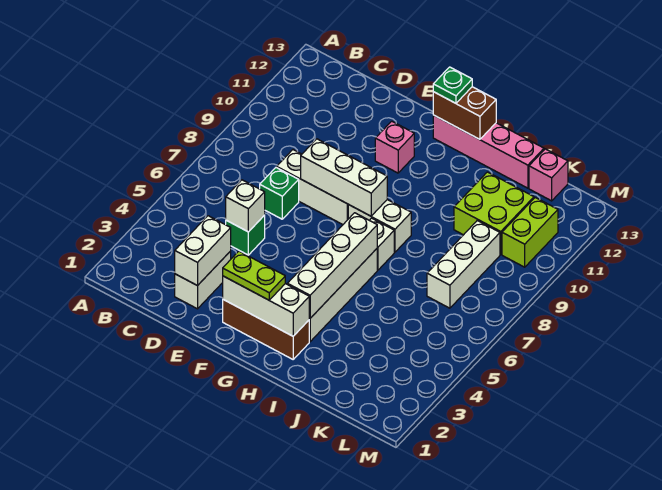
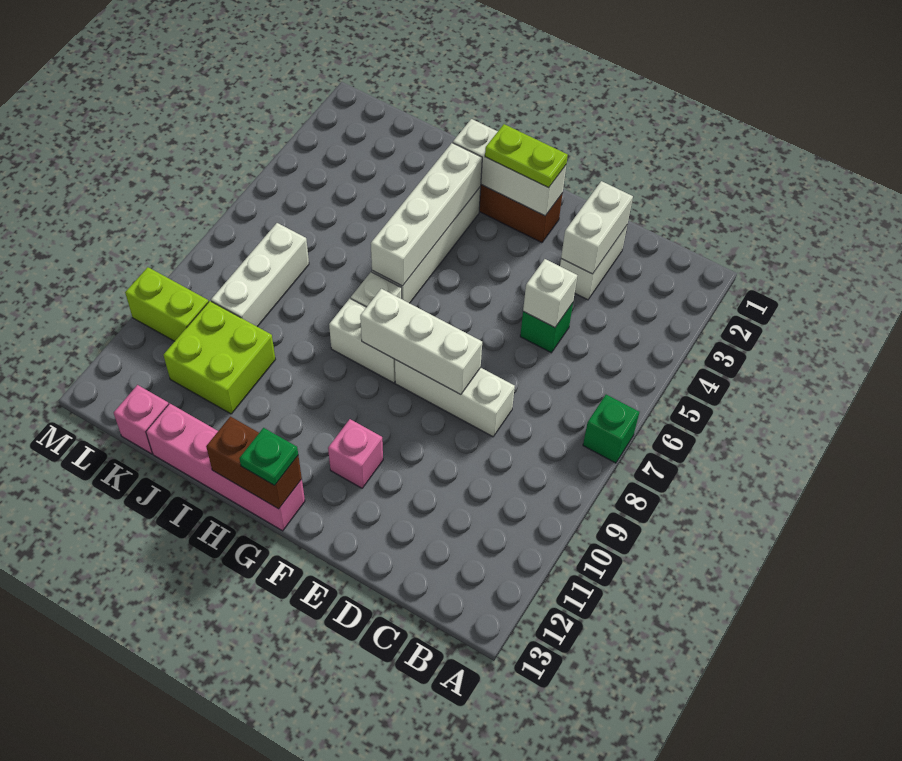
green 1x1 brick [260,167,299,219] -> green 1x1 brick moved to [583,395,639,463]
lime 1x2 brick [502,197,558,267] -> lime 1x2 brick turned to [125,267,209,341]

